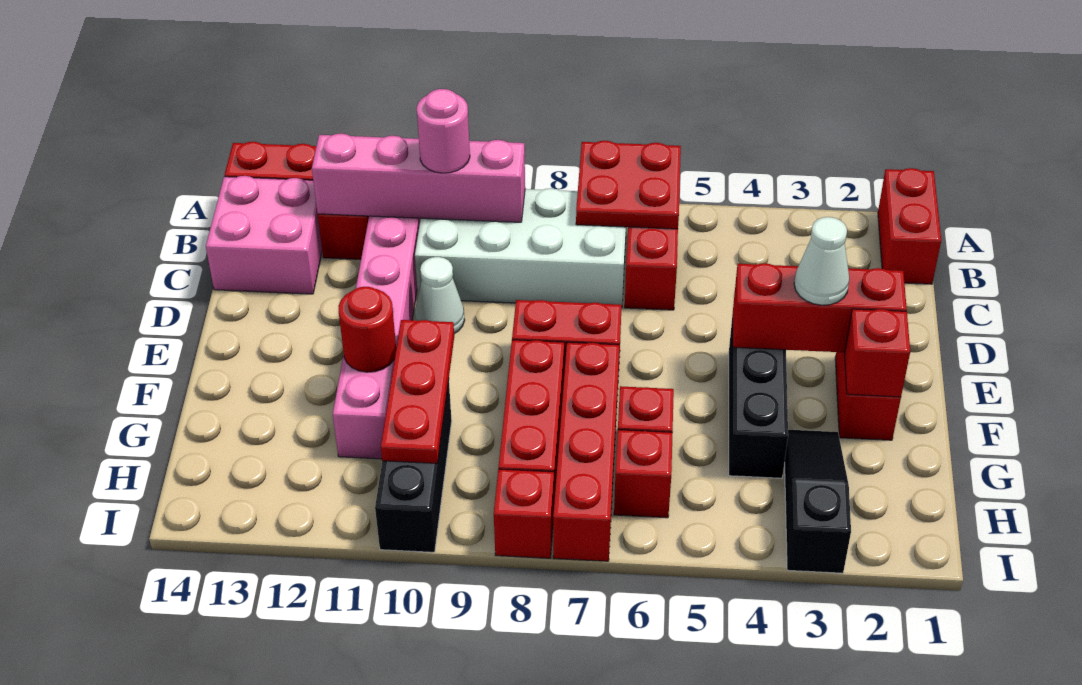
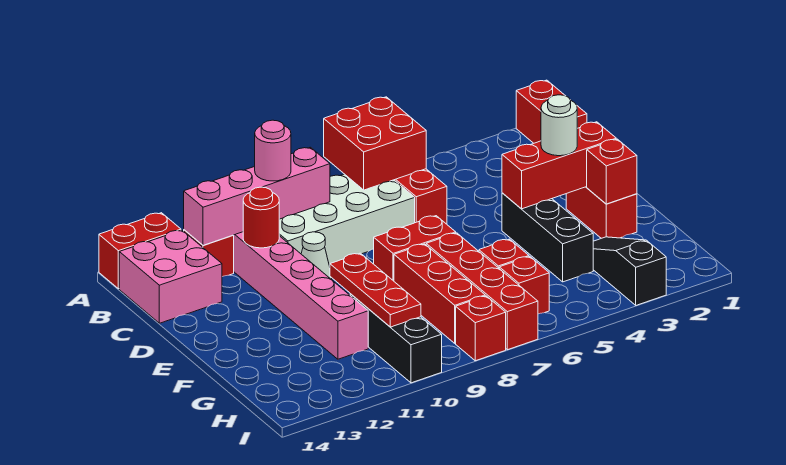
red 2x2 plate [576,141,681,229] -> red 2x2 brick [324,97,426,190]
white 1x1 cone [794,217,849,305] -> white 1x1 round brick [541,95,577,156]
red 1x1 round brick [339,287,396,372] -> red 1x1 round brick moved to [243,187,279,248]

